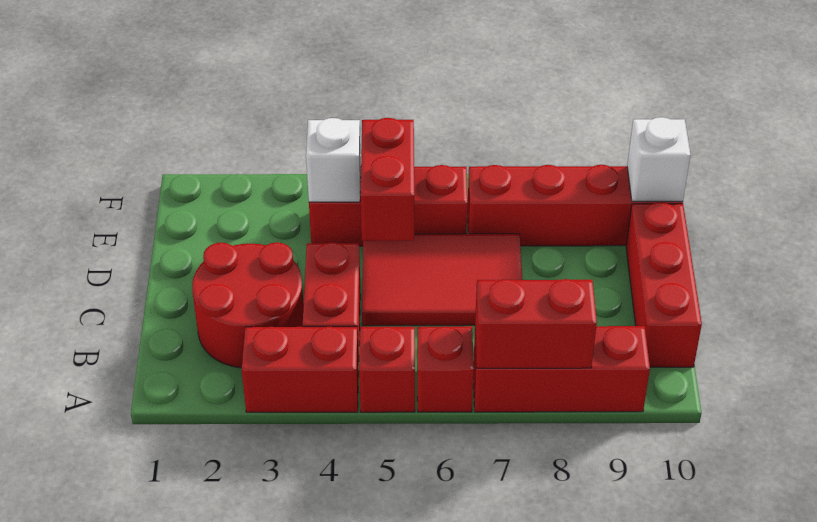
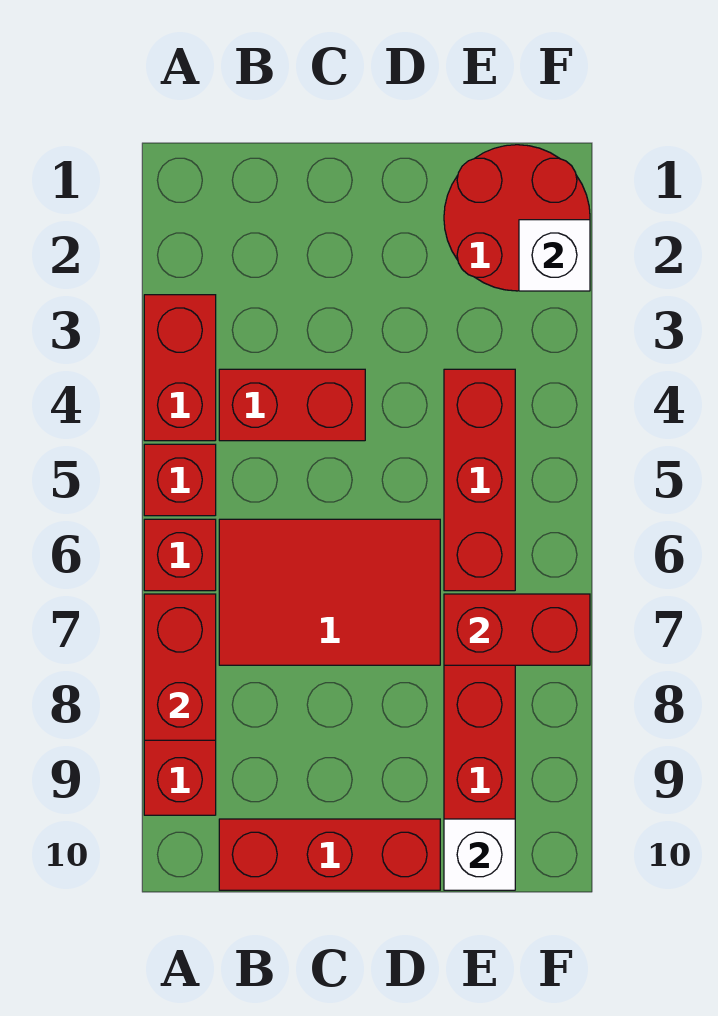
red 2x2 round brick [192,242,304,368] -> red 2x2 round brick moved to [444,145,590,291]
red 2x3 tile [362,234,523,326] -> red 2x3 tile turned to [219,519,440,665]
red 1x2 brick [360,118,414,241] -> red 1x2 brick moved to [444,594,590,665]
white 1x1 brick [306,118,361,202] -> white 1x1 brick moved to [519,220,590,291]

